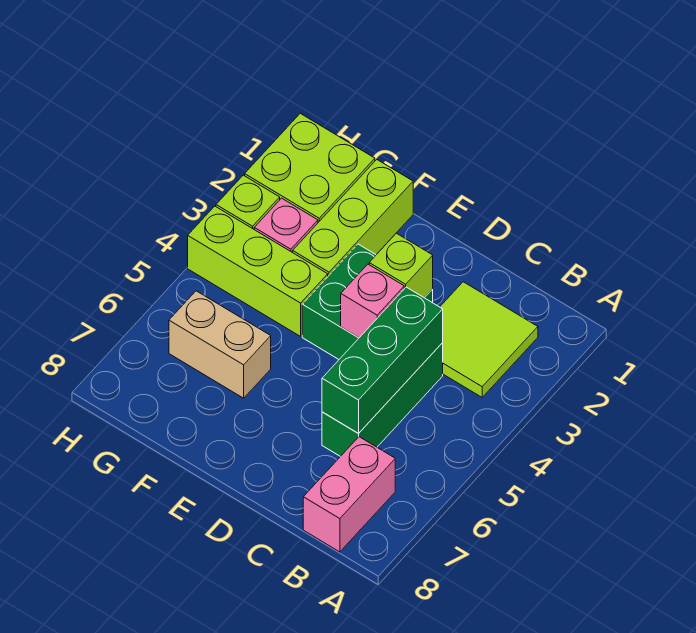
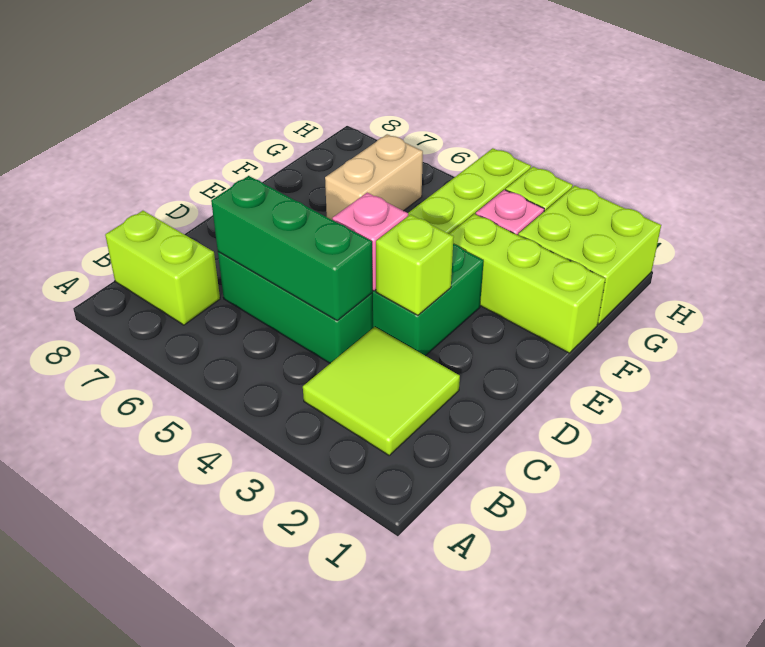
pink 1x2 brick [303,437,395,552] -> lime 1x2 brick [105,211,220,325]

